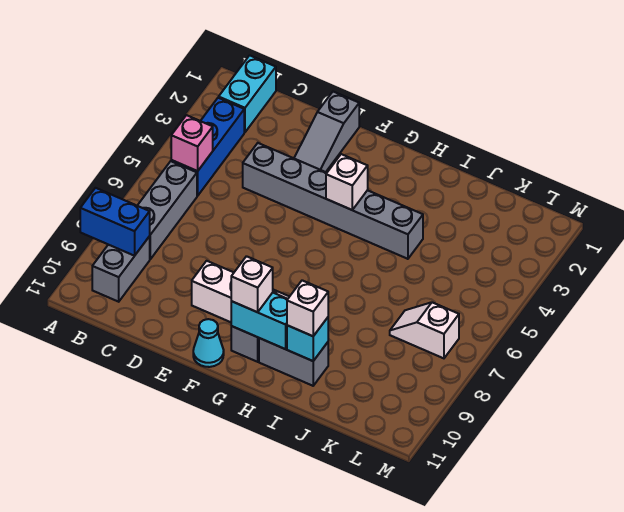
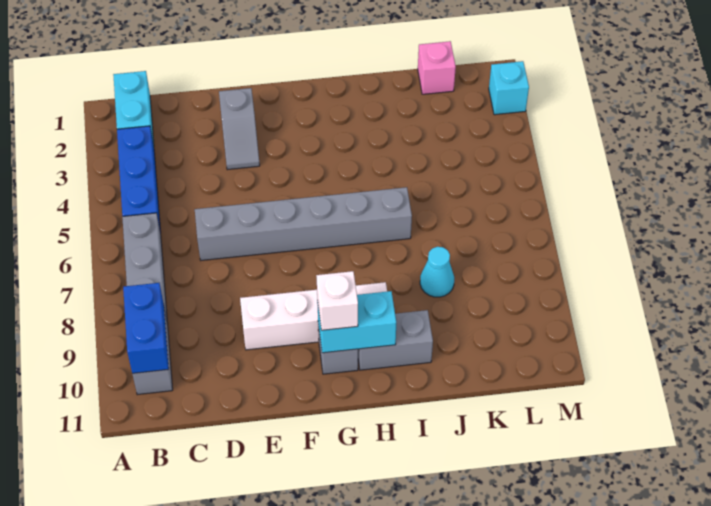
blue 1x2 brick [80,188,150,256] -> blue 1x2 brick turned to [123,283,169,373]
pink 1x1 brick [171,115,213,171] -> pink 1x1 brick moved to [418,41,456,94]
grey 1x6 brick [243,143,423,259] -> grey 1x6 brick moved to [195,187,412,260]
grey 1x3 slope [294,92,359,172] -> grey 1x2 slope [219,88,260,170]
cyan 1x1 cone [193,319,224,367] -> cyan 1x1 cone moved to [420,247,454,297]
white 1x1 brick [326,154,368,210] -> none
cyan 1x1 brick [287,318,328,361] -> cyan 1x1 brick moved to [489,61,529,115]
white 1x1 brick [287,280,328,336] -> none
white 1x2 slope [390,302,459,358] -> none

